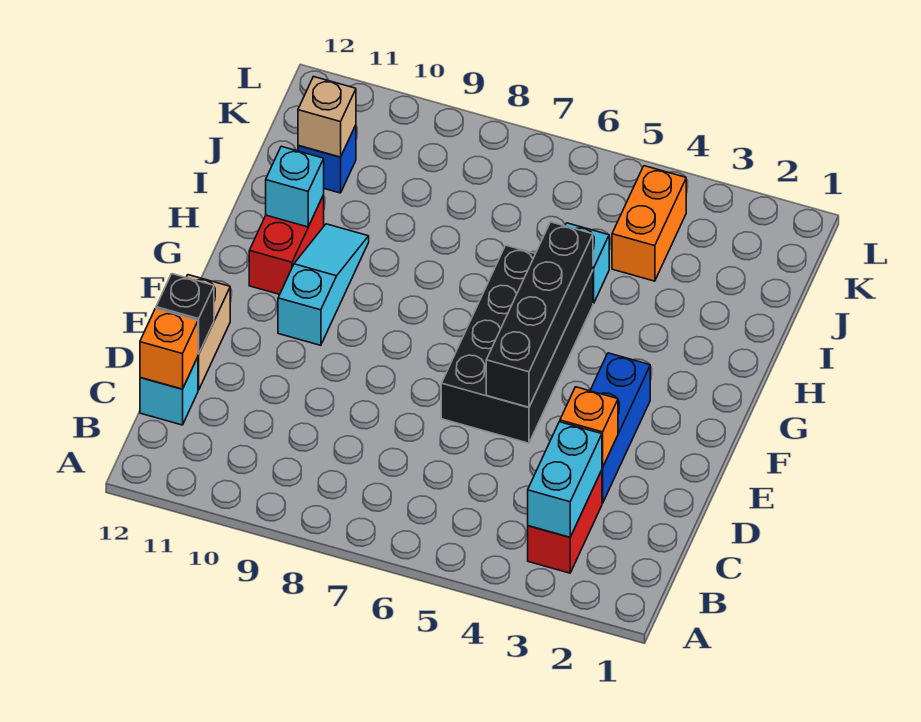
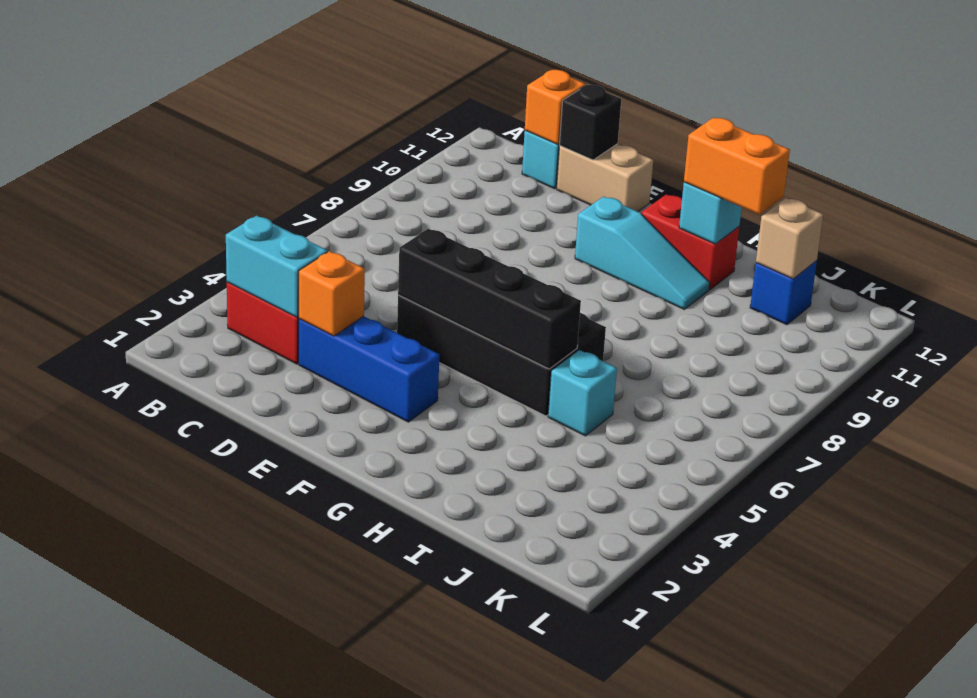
orange 1x2 brick [612,166,686,281] -> orange 1x2 brick moved to [684,118,790,215]

